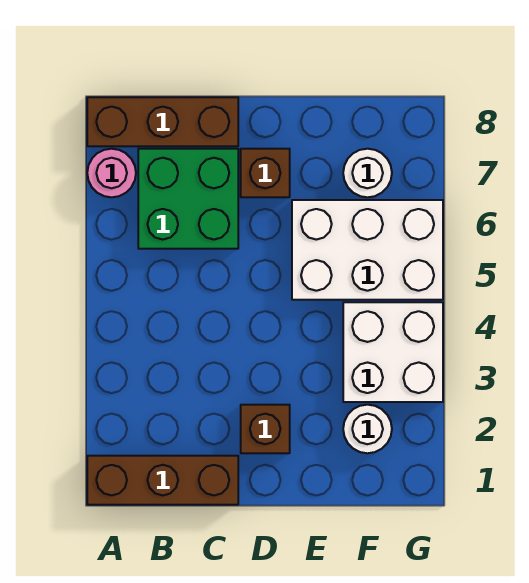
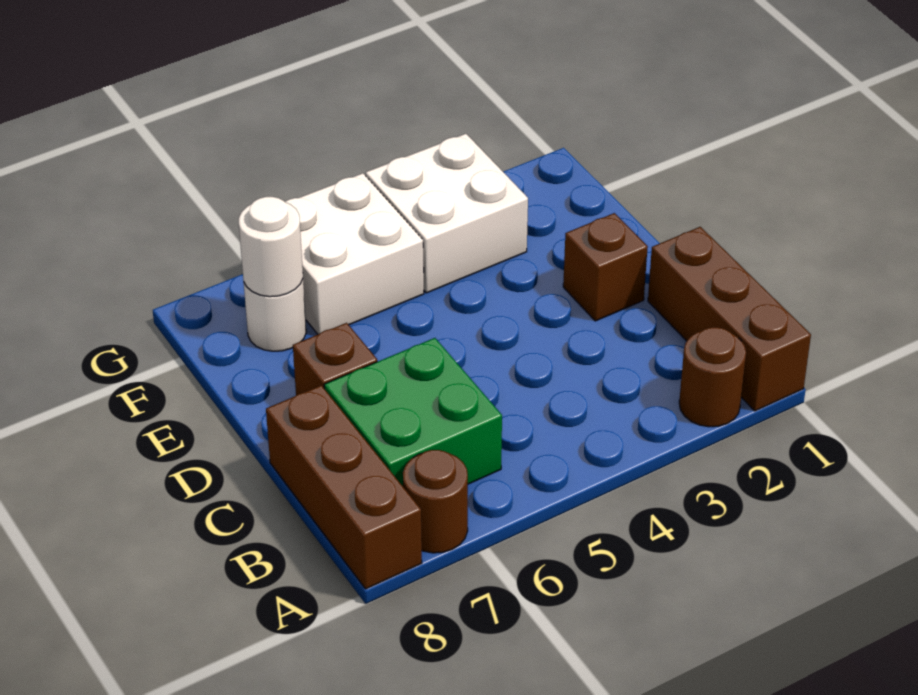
none -> brown 1x1 round brick [679,327,746,427]
pink 1x1 round brick [87,149,136,197] -> brown 1x1 round brick [403,450,468,553]
white 2x3 brick [292,200,443,300] -> white 2x2 brick [285,173,424,334]
white 1x1 round brick [343,405,392,453] -> white 1x1 round brick moved to [239,197,303,297]

